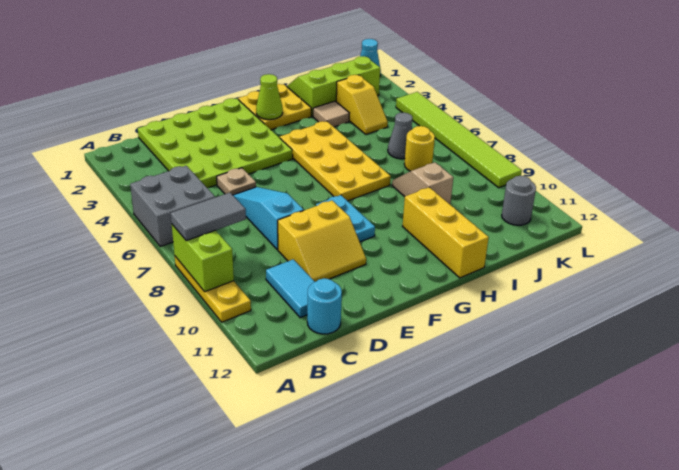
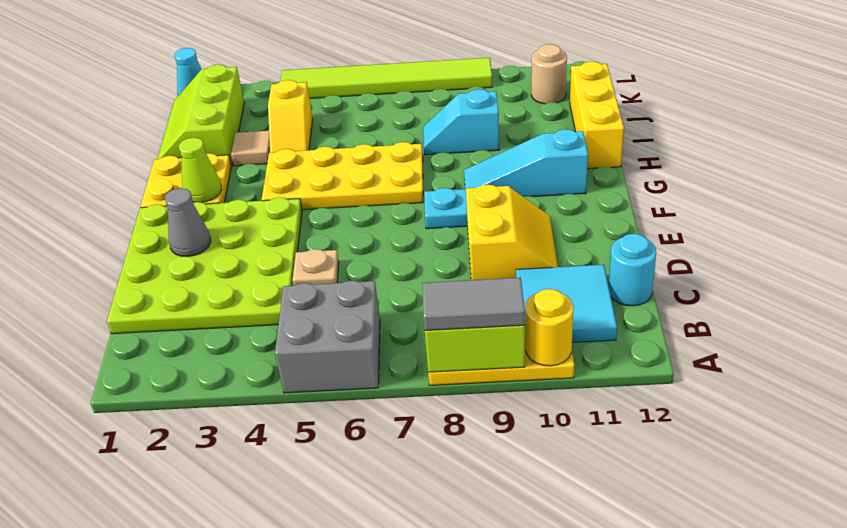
grey 1x2 tile [171,193,246,241] -> grey 1x2 tile turned to [423,277,525,331]
cyan 1x2 tile [266,259,315,318] -> cyan 2x2 tile [516,265,617,342]
cyan 1x3 slope [233,187,304,250] -> cyan 1x3 slope moved to [464,129,588,197]
yellow 1x3 brick [403,187,489,278] -> yellow 1x3 brick turned to [570,62,624,169]
tan 1x2 slope [392,162,453,204] -> cyan 1x2 slope [423,89,499,155]
yellow 1x2 slope [336,75,388,134] -> yellow 1x2 slope turned to [268,80,313,153]
grey 1x1 cone [388,113,412,159] -> grey 1x1 cone moved to [165,188,211,257]
yellow 1x1 round brick [404,126,435,171] -> yellow 1x1 round brick moved to [525,289,574,366]
grey 1x1 round brick [502,176,536,225] -> tan 1x1 round brick [531,44,567,104]

